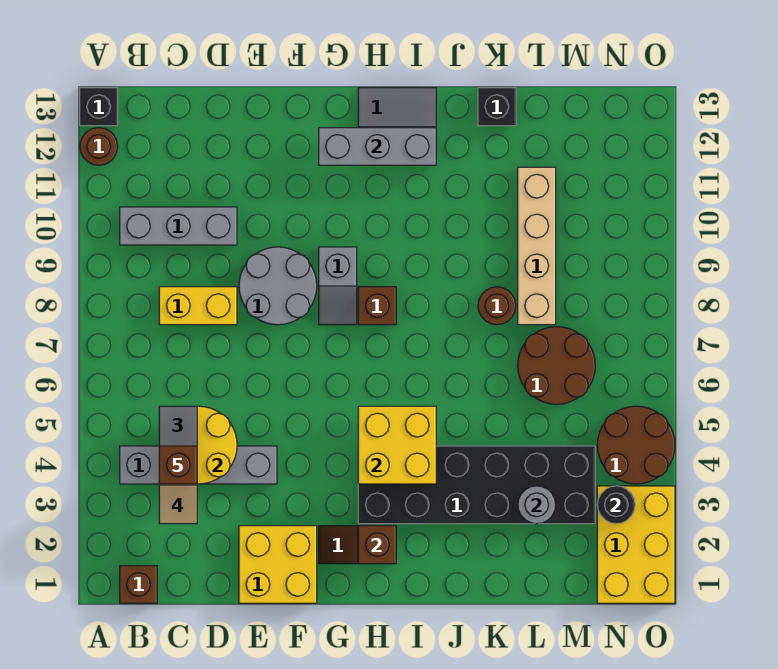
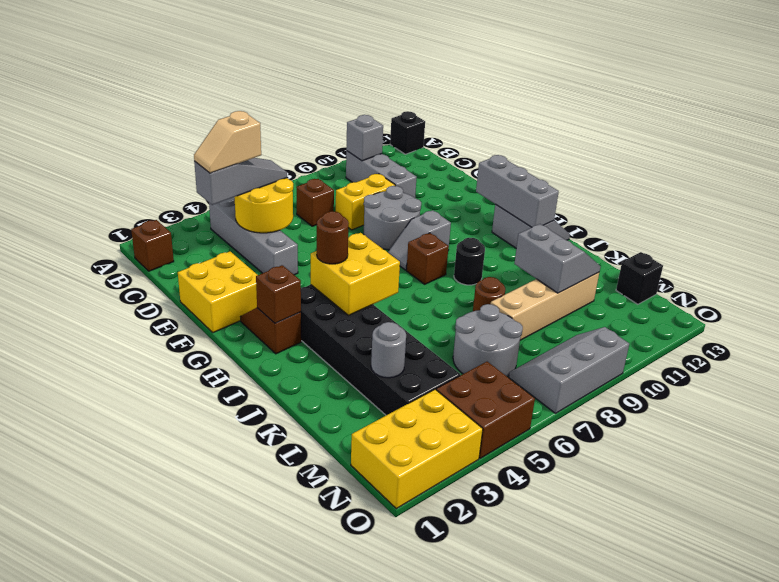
brown 1x1 round brick [80,128,118,165] -> brown 1x1 round brick moved to [317,211,349,264]
none -> grey 1x1 brick [346,115,383,161]
brown 1x1 brick [159,446,197,484] -> brown 1x1 brick moved to [296,179,334,226]
yellow 1x2 brick [159,287,237,325] -> yellow 1x2 brick turned to [336,174,395,230]
none -> grey 2x2 slope [514,224,601,293]
black 1x1 brick [478,88,516,126] -> black 1x1 brick moved to [616,252,663,304]
brown 2x2 round brick [518,327,595,404] -> grey 2x2 round brick [453,304,523,377]
black 1x1 round brick [597,486,635,524] -> black 1x1 round brick moved to [454,238,485,285]
brown 2x2 round brick [597,406,675,484] -> brown 2x2 brick [436,362,535,459]
none -> grey 2x3 slope [509,327,629,413]

